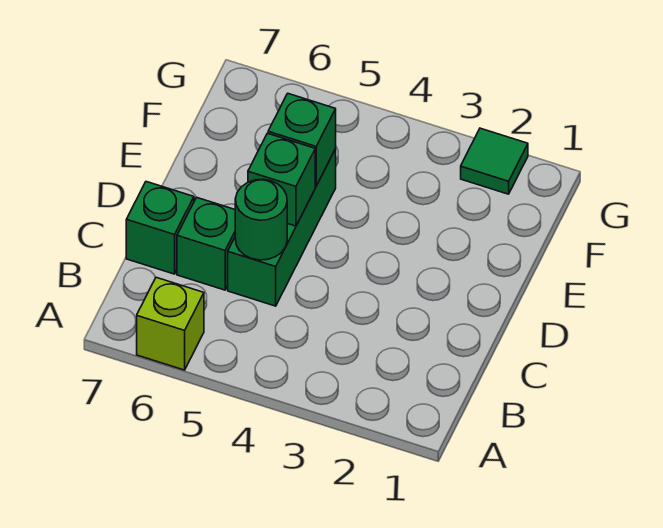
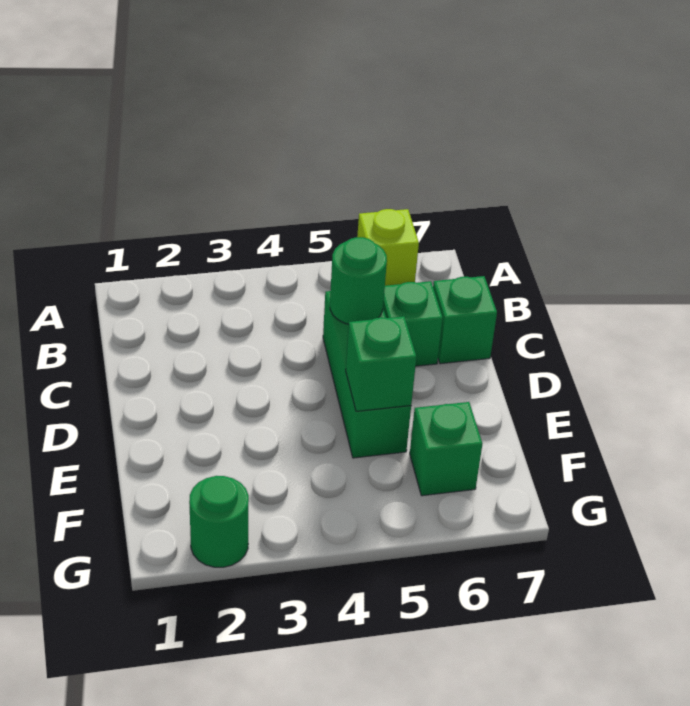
green 1x1 brick [248,133,315,226] -> green 1x1 brick moved to [410,402,482,496]
green 1x1 tile [461,128,528,194] -> green 1x1 round brick [189,476,249,567]

